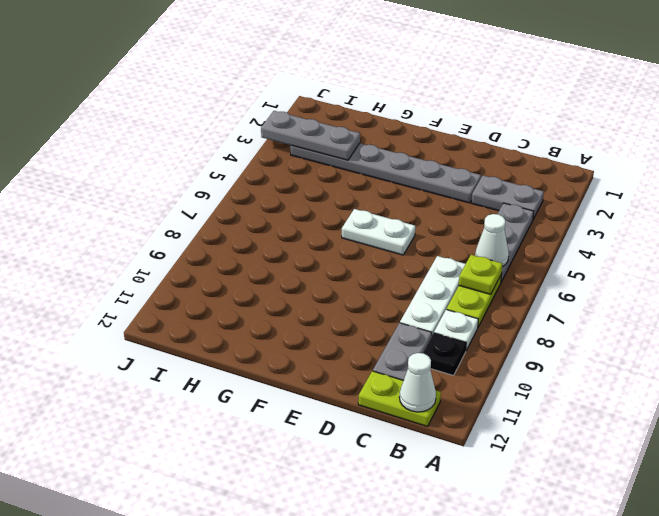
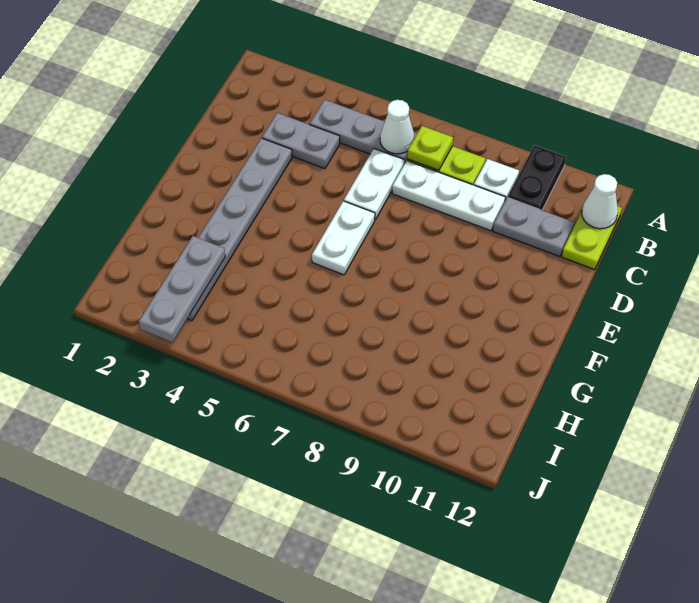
grey 1x2 plate [472,176,544,219] -> grey 1x2 plate turned to [262,113,340,169]
black 1x1 plate [423,333,466,375] -> black 1x2 plate [508,145,566,210]
none -> white 1x2 plate [344,149,405,220]

